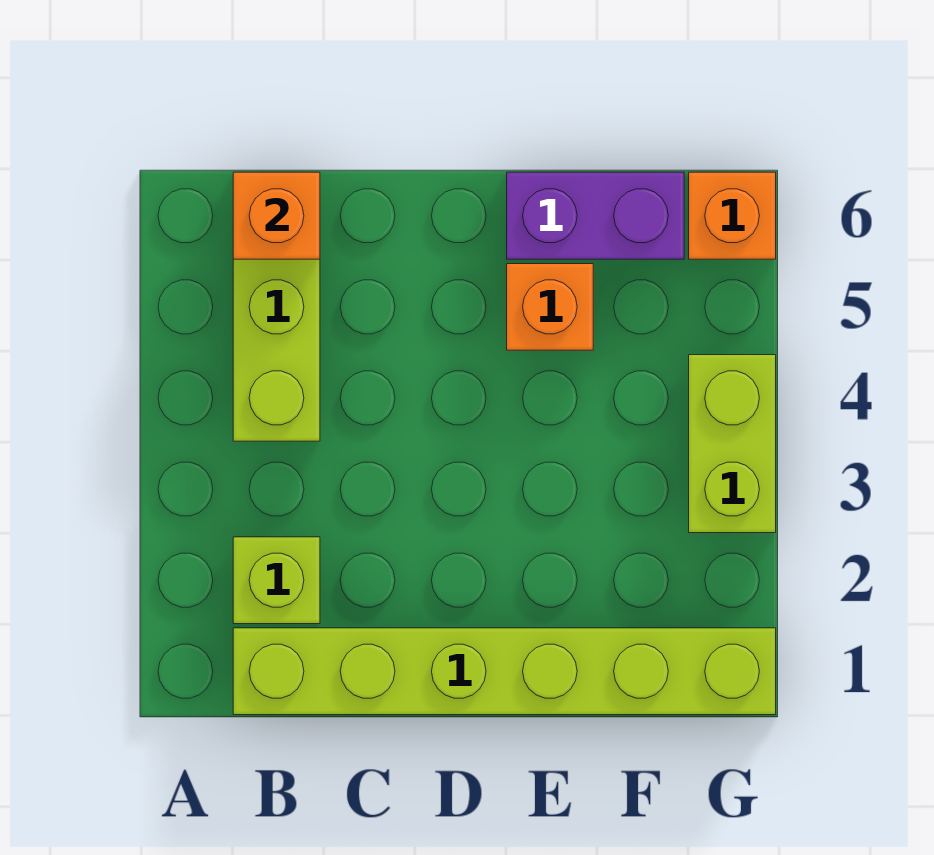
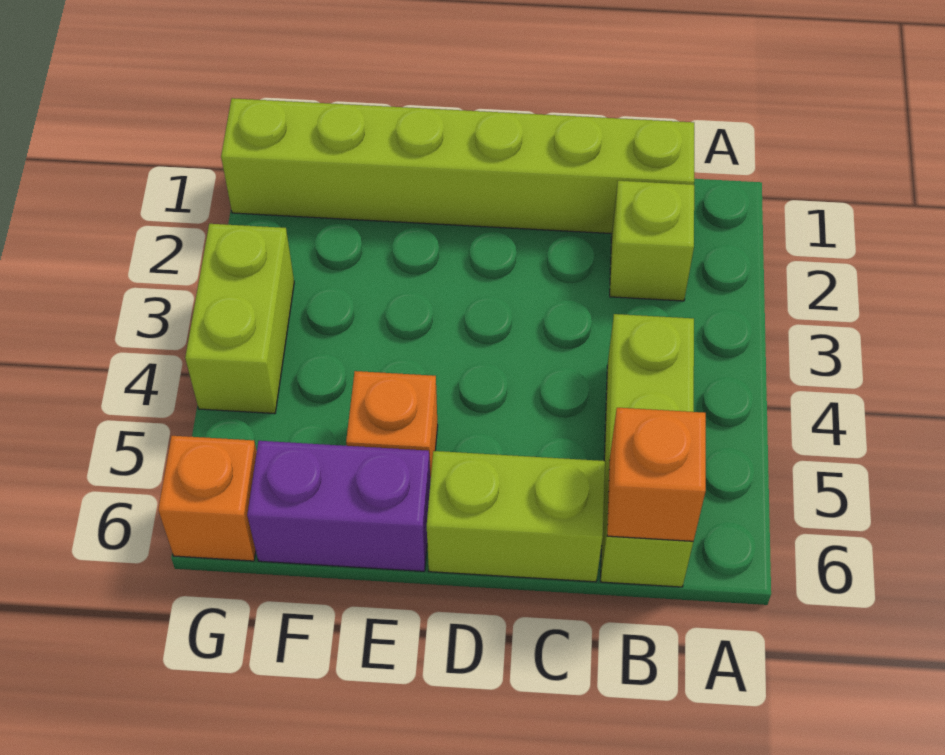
none -> lime 1x2 brick [427,451,605,582]

